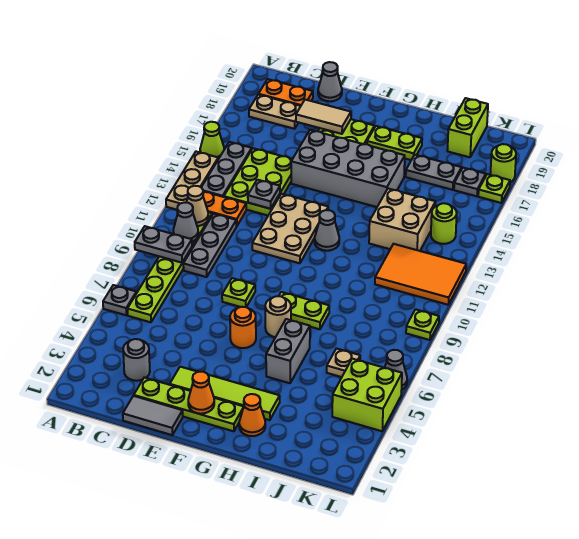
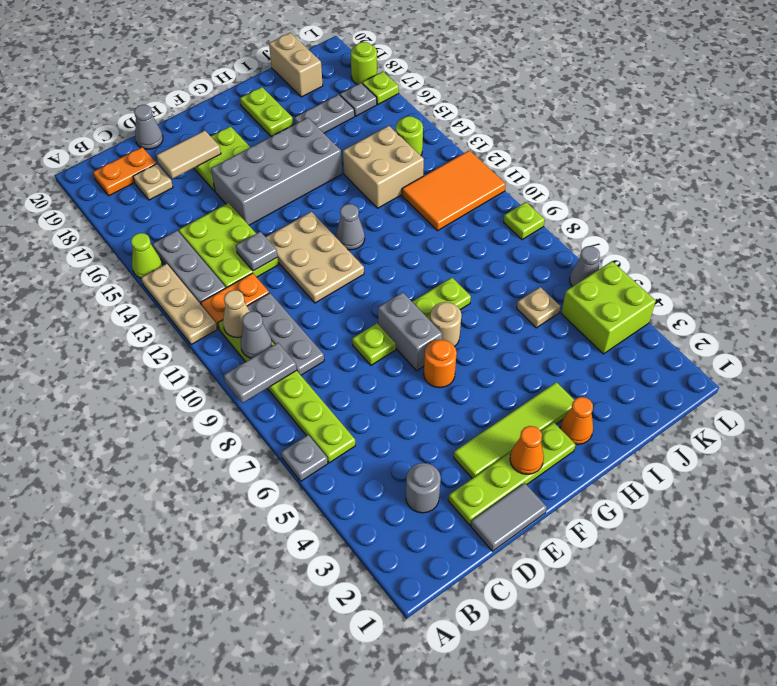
tan 1x2 plate [249,95,301,129] -> tan 1x1 plate [133,164,173,200]
lime 1x2 plate [367,126,422,160] -> lime 1x2 plate turned to [240,87,293,136]
grey 1x2 brick [266,319,310,383] -> grey 1x2 brick moved to [378,292,442,371]
lime 1x2 brick [447,98,488,157] -> tan 1x2 brick [269,33,323,97]

